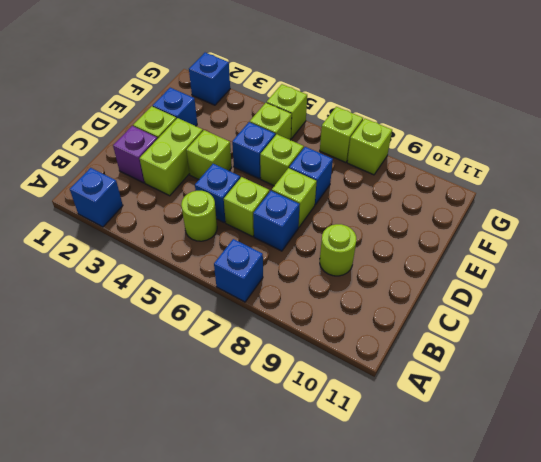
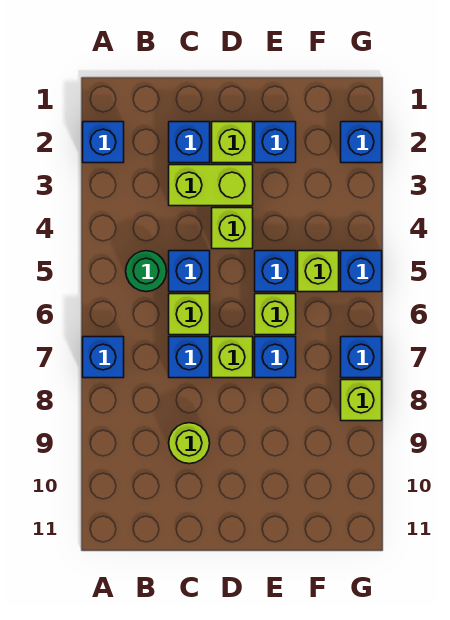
lime 1x1 round brick [181,191,217,241] -> green 1x1 round brick [126,251,167,292]
purple 1x1 brick [113,126,157,183] -> blue 1x1 brick [169,122,210,163]
lime 1x1 brick [266,84,307,139] -> blue 1x1 brick [341,251,382,292]
lime 1x1 brick [320,107,363,163] -> blue 1x1 brick [341,337,382,378]

